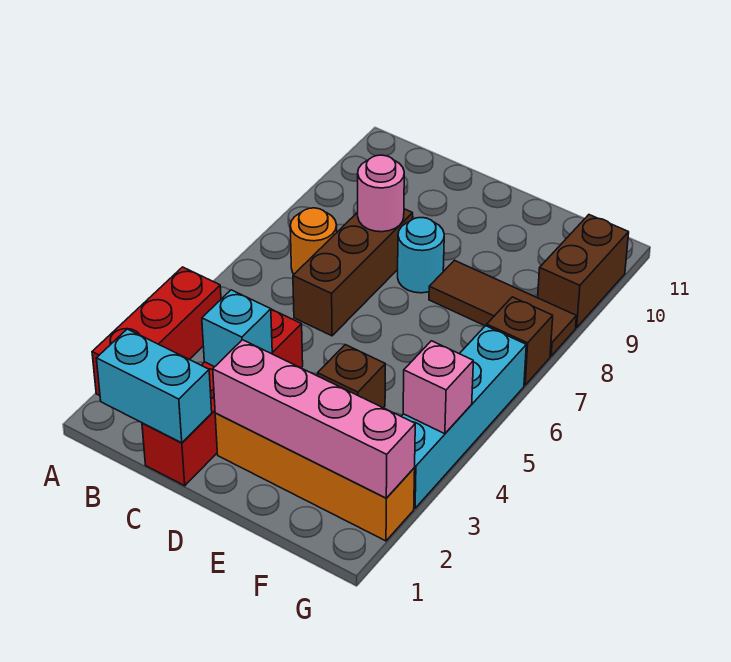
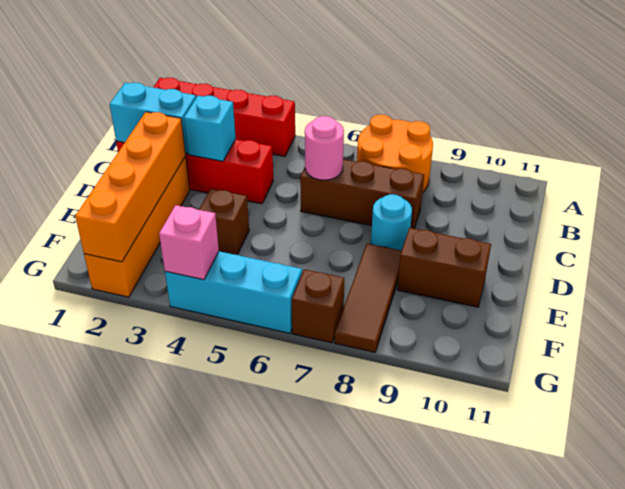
red 1x3 brick [92,267,221,396] -> red 1x4 brick [153,78,295,156]
cyan 1x2 brick [96,329,212,443] -> cyan 1x2 brick turned to [110,83,196,154]
orange 1x1 round brick [290,208,337,274] -> orange 2x2 round brick [357,115,433,193]
pink 1x1 round brick [358,155,404,232] -> pink 1x1 round brick moved to [305,116,344,180]
pink 1x4 brick [213,340,415,498] -> orange 1x4 brick [75,112,186,262]
cyan 1x4 brick [401,326,526,508] -> cyan 1x3 brick [165,251,302,333]
brown 1x2 brick [538,215,629,328] -> brown 1x2 brick moved to [397,228,491,307]

